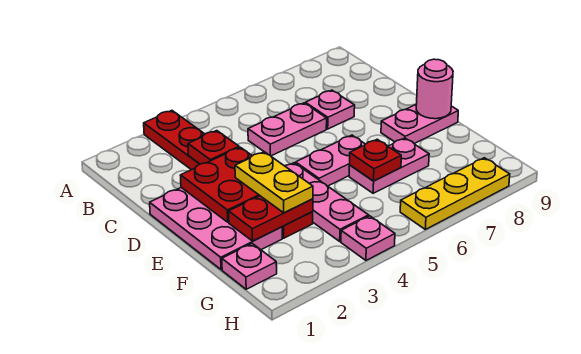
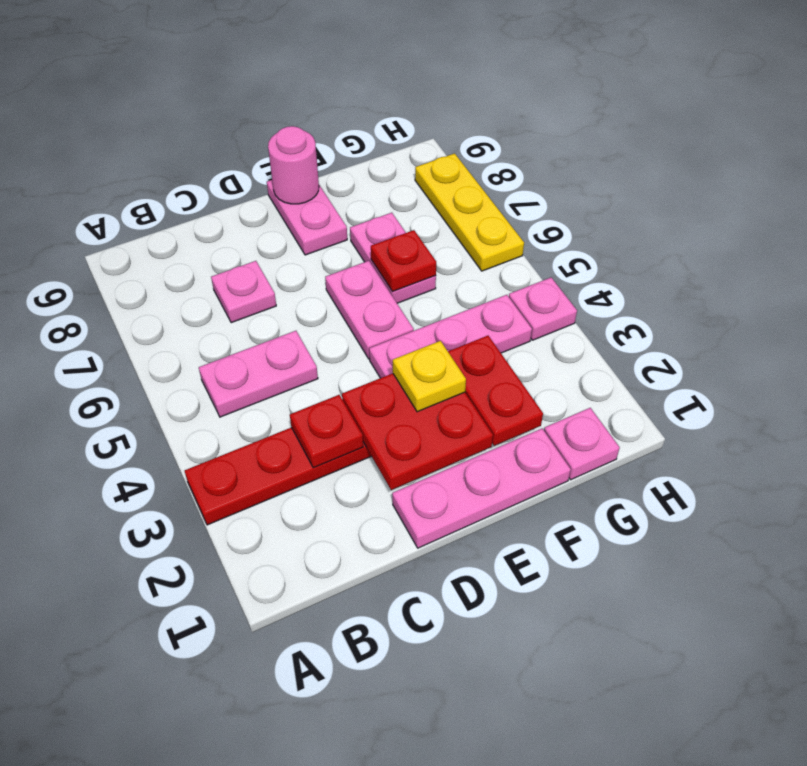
pink 1x2 plate [248,103,327,156] -> pink 1x2 plate turned to [199,331,318,417]
pink 2x3 plate [150,188,282,270] -> pink 1x3 plate [392,429,571,548]
yellow 1x2 plate [235,152,313,213] -> yellow 1x1 plate [393,341,466,412]

